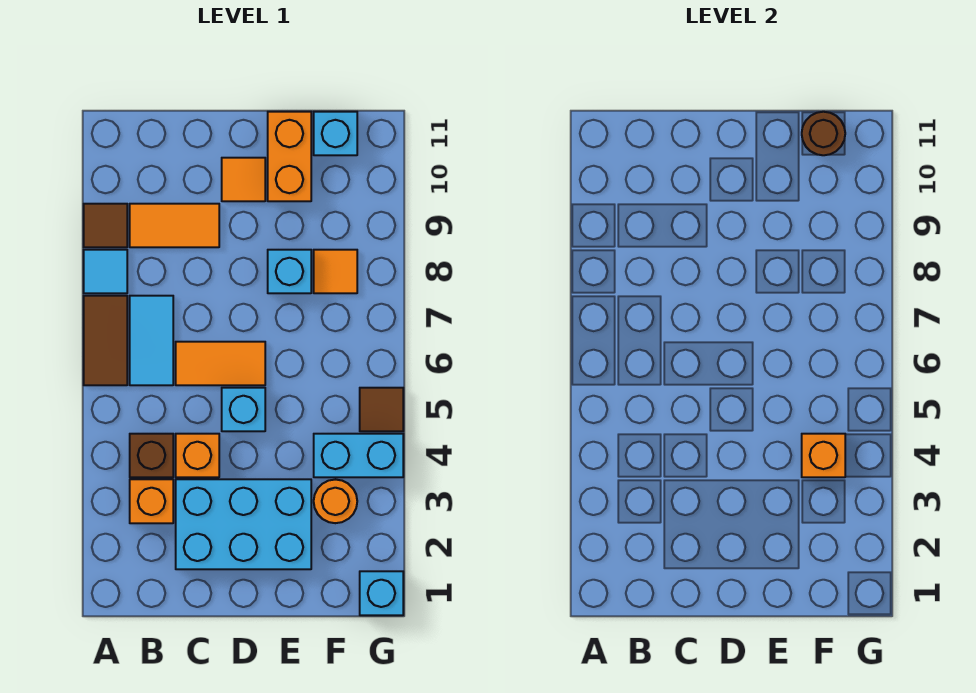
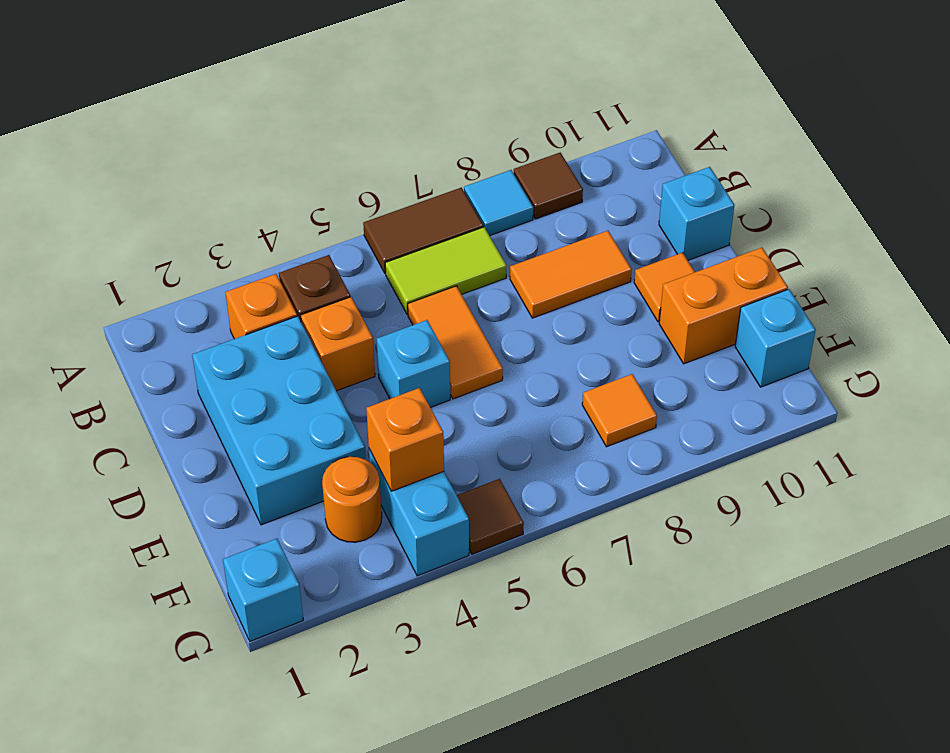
cyan 1x2 tile [130,296,173,385] -> lime 1x2 tile [385,227,507,314]
orange 1x2 tile [130,204,219,247] -> orange 1x2 tile turned to [510,231,632,318]
cyan 1x1 brick [268,250,311,293] -> cyan 1x1 brick moved to [659,167,734,260]
brown 1x1 round brick [802,112,845,155] -> none

